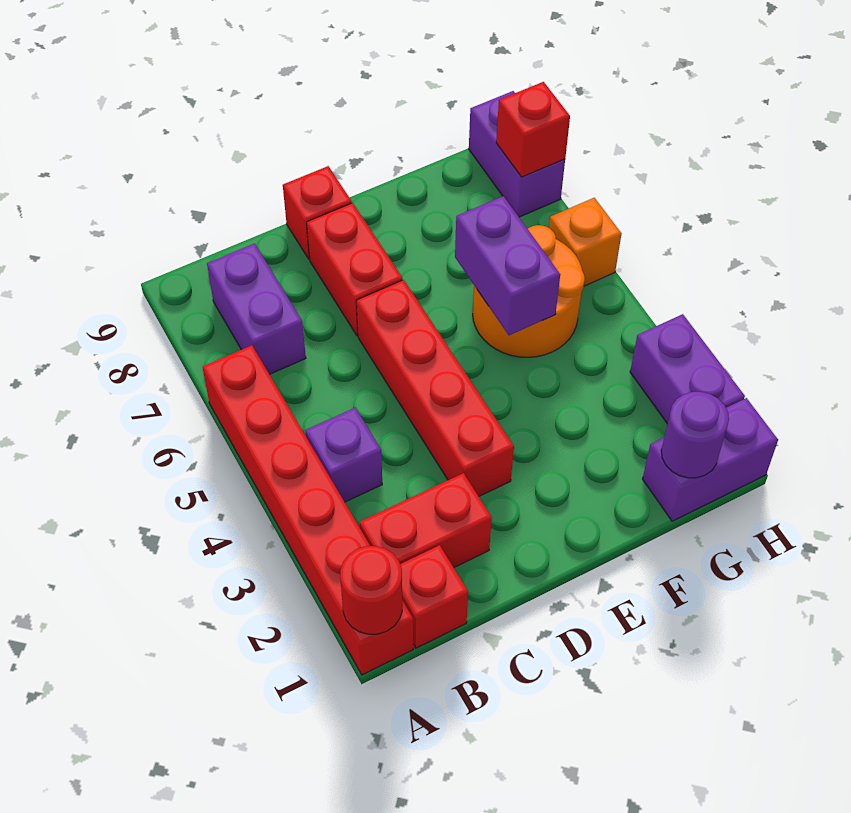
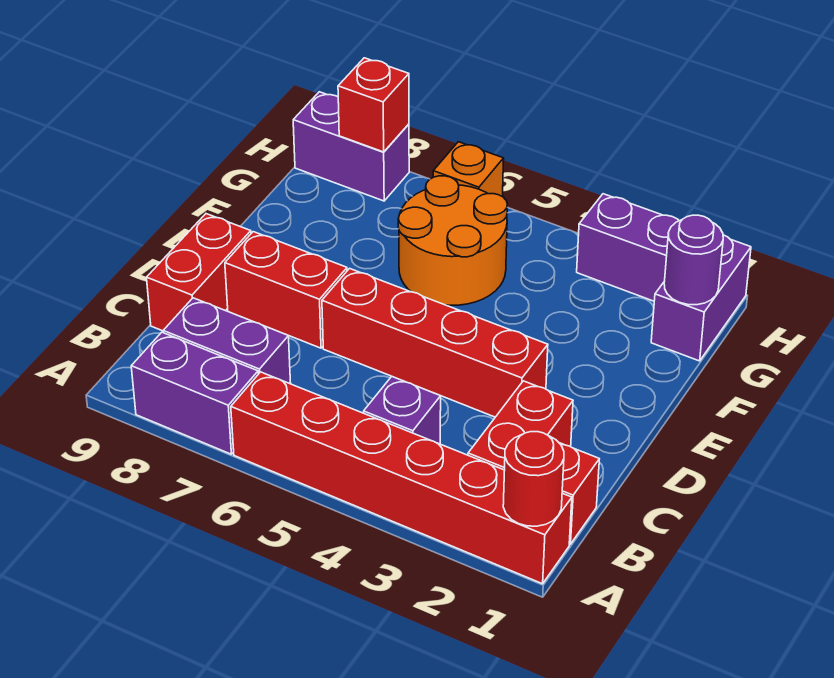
red 1x1 brick [283,166,352,259] -> red 1x2 brick [147,214,251,331]
purple 1x2 brick [455,196,560,335] -> purple 1x2 brick moved to [131,332,258,454]

